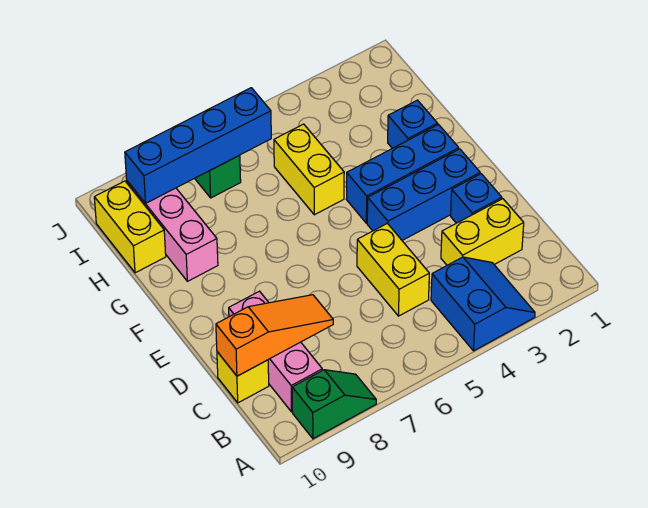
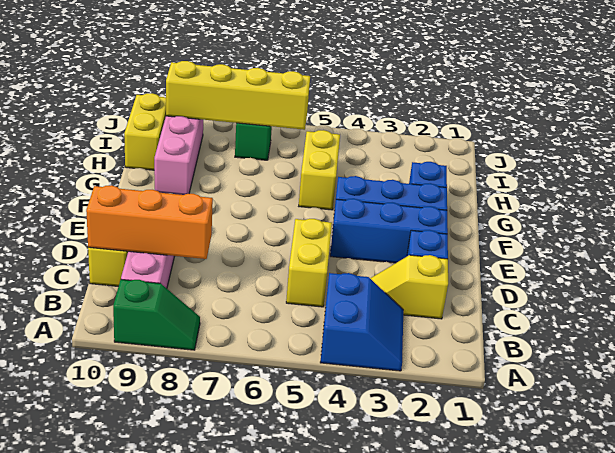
yellow 1x2 brick [441,199,524,265] -> yellow 1x2 slope [370,255,448,319]
orange 1x3 slope [216,295,333,376] -> orange 1x3 brick [86,185,213,259]
blue 1x4 brick [125,88,271,203] -> yellow 1x4 brick [166,61,310,130]

